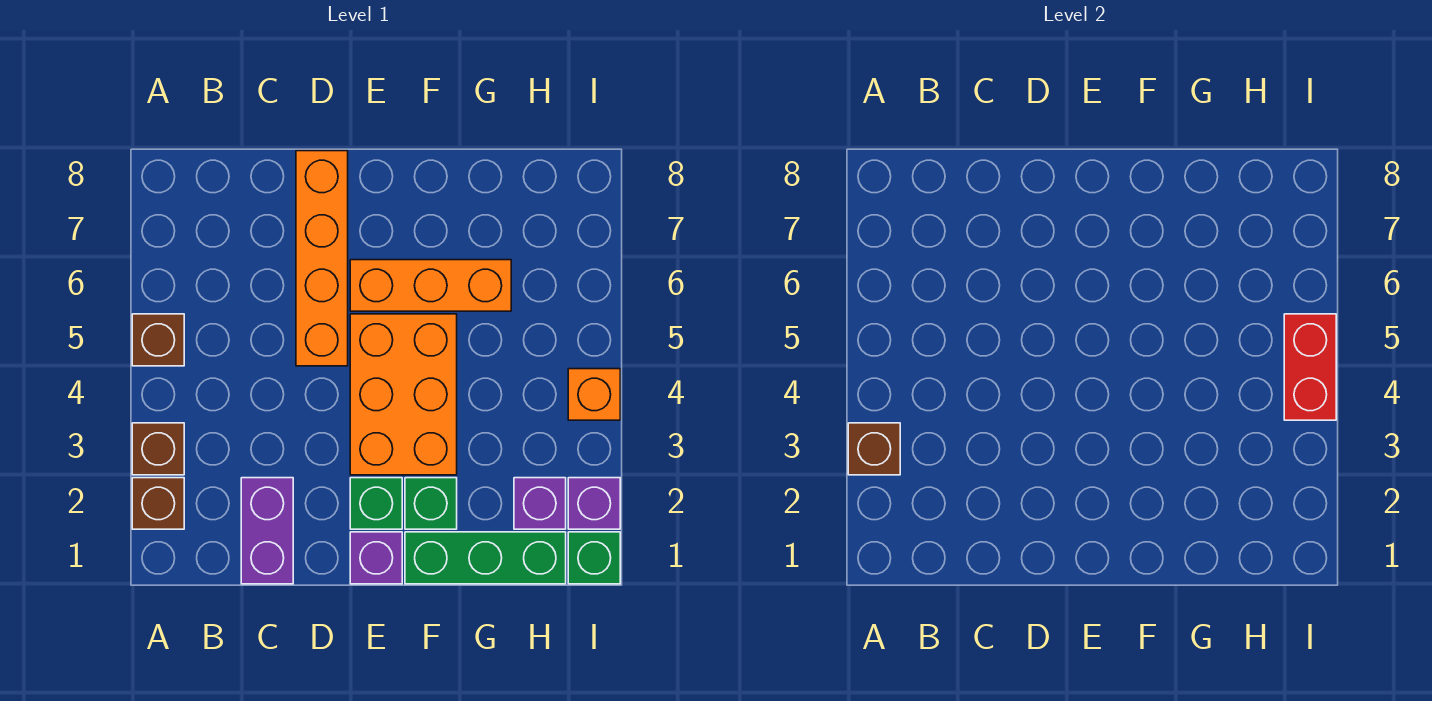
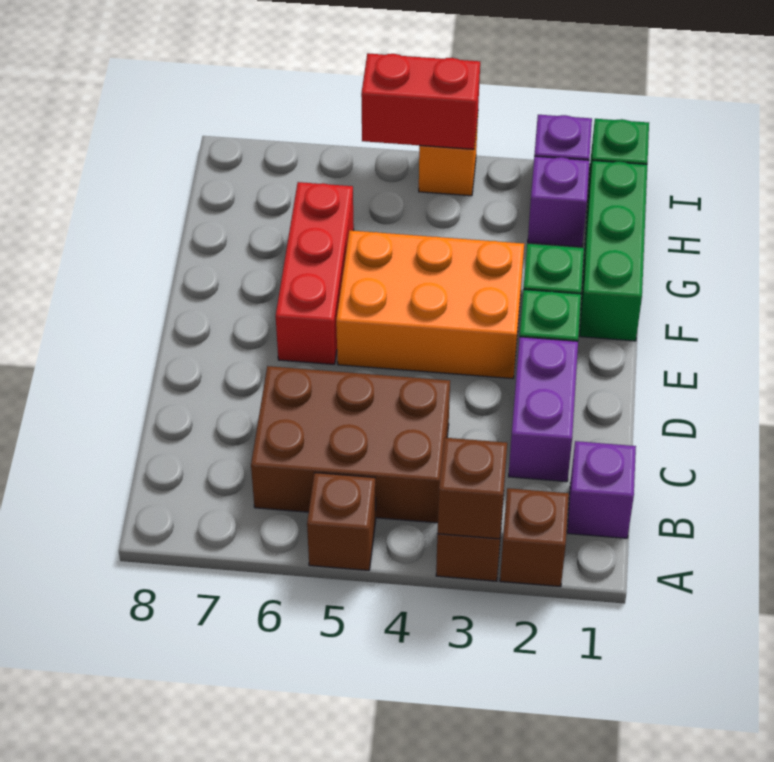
none -> brown 2x3 brick [251,366,450,523]
purple 1x2 brick [241,478,293,584] -> purple 1x2 brick turned to [509,337,578,482]
orange 1x4 brick [296,151,348,366] -> none
purple 1x1 brick [350,532,402,584] -> purple 1x1 brick moved to [567,441,636,538]
orange 1x3 brick [350,260,511,311] -> red 1x3 brick [276,182,354,364]

